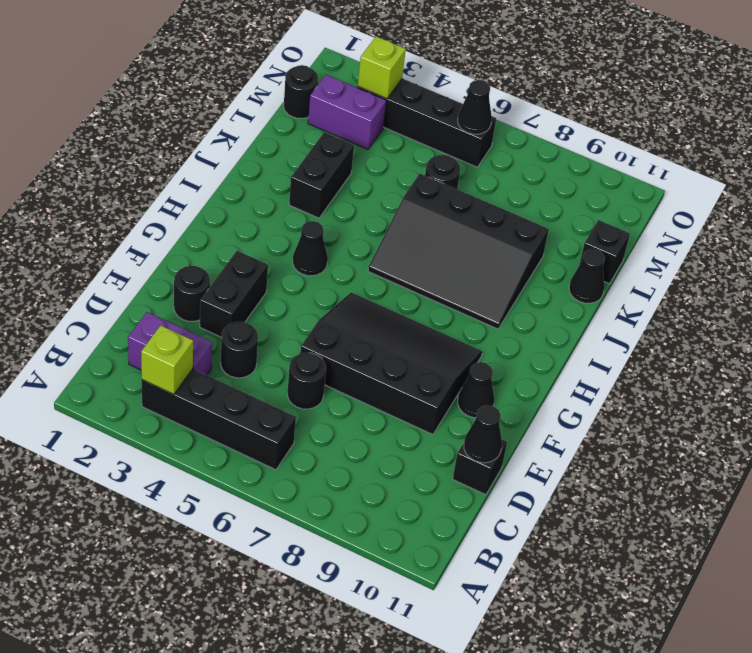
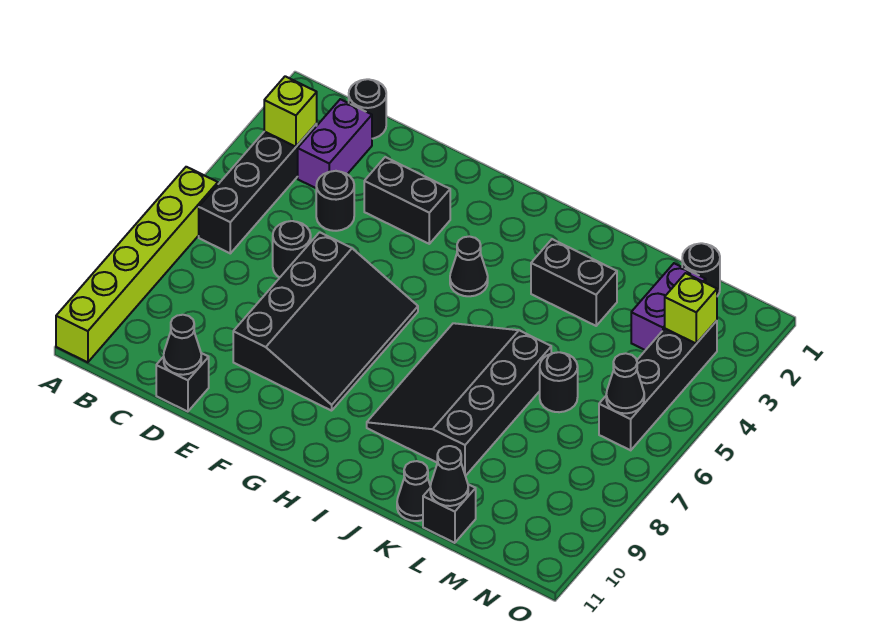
none -> lime 1x6 brick [56,167,218,362]
black 1x1 round brick [174,266,210,321] -> black 1x1 round brick moved to [349,79,386,139]
black 1x1 cone [458,362,494,418] -> black 1x1 cone moved to [430,446,468,506]

